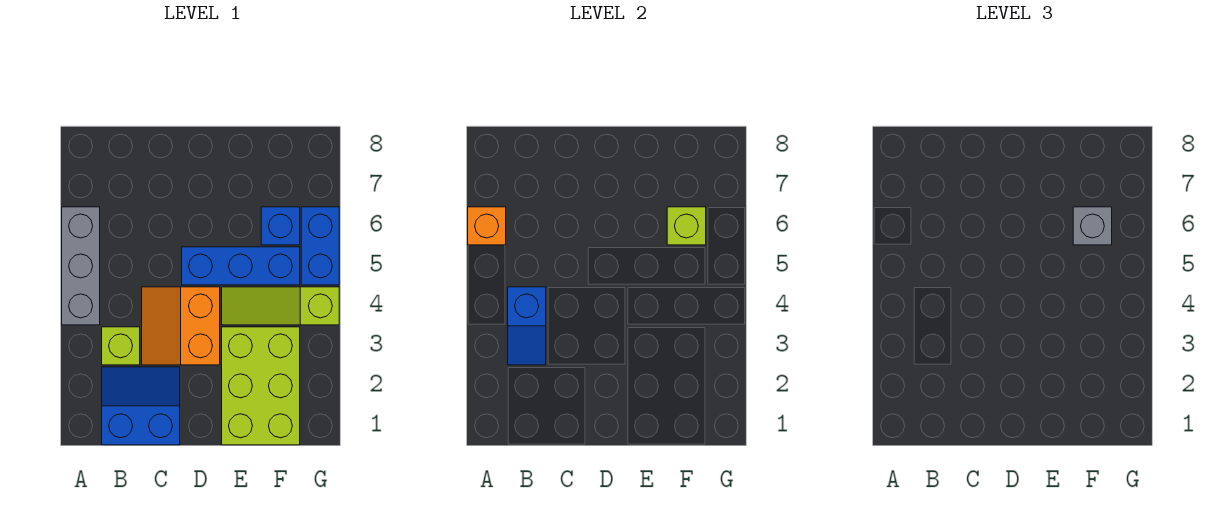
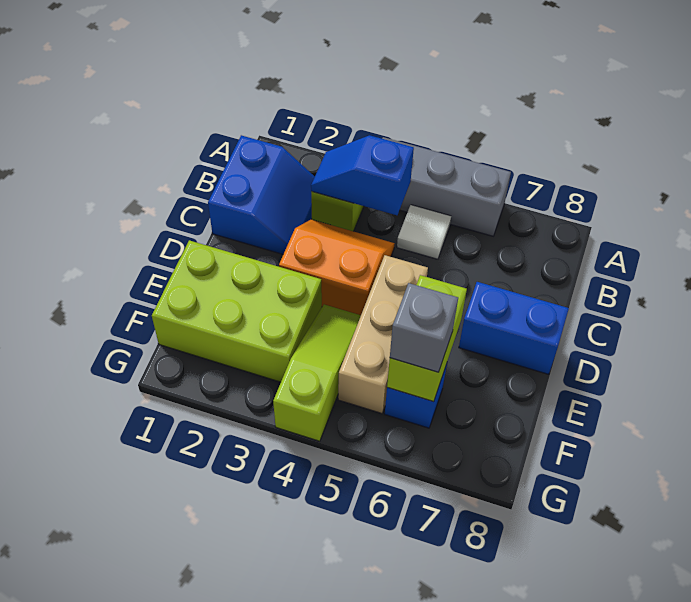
orange 1x1 brick [468,207,506,245] -> none
none -> white 1x1 tile [397,205,451,259]
blue 1x3 brick [182,247,300,285] -> tan 1x3 brick [338,255,428,414]
lime 1x1 brick [667,207,706,245] -> lime 1x2 brick [387,275,467,402]
blue 1x2 brick [301,207,339,285] -> blue 1x2 brick moved to [459,282,569,374]

